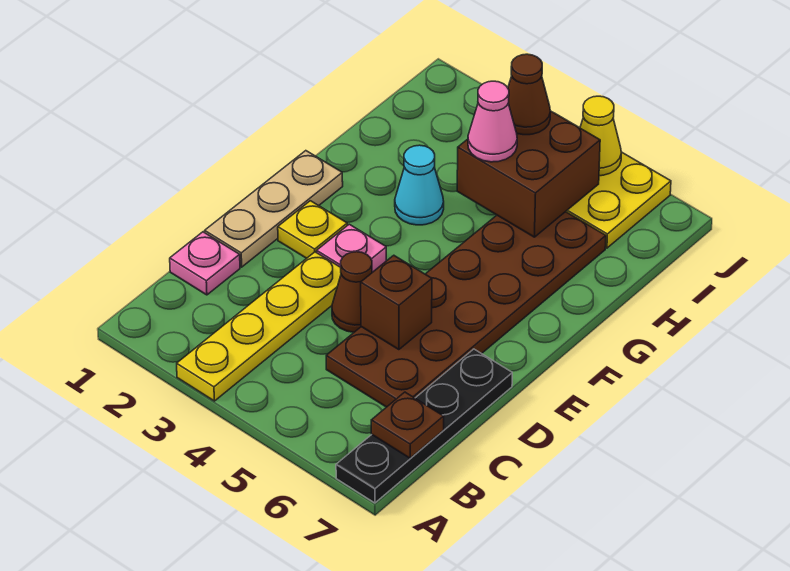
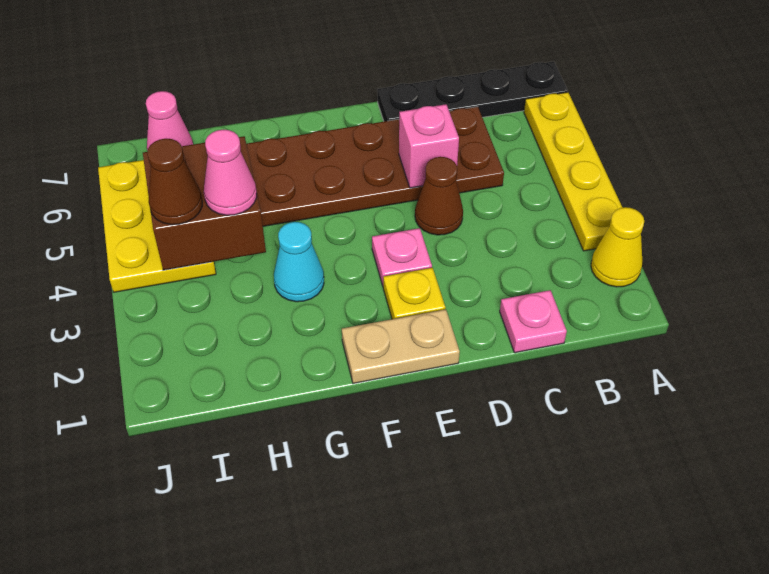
yellow 1x4 plate [177,252,341,401] -> yellow 1x4 plate turned to [524,92,623,251]
brown 1x1 plate [371,392,444,458] -> none
tan 1x3 plate [205,151,343,267] -> tan 1x2 plate [342,309,460,383]
brown 1x1 brick [361,255,432,350] -> pink 1x1 brick [399,104,459,188]
none -> pink 1x1 cone [146,91,193,151]
yellow 1x1 cone [580,96,621,176] -> yellow 1x1 cone moved to [591,207,644,287]

